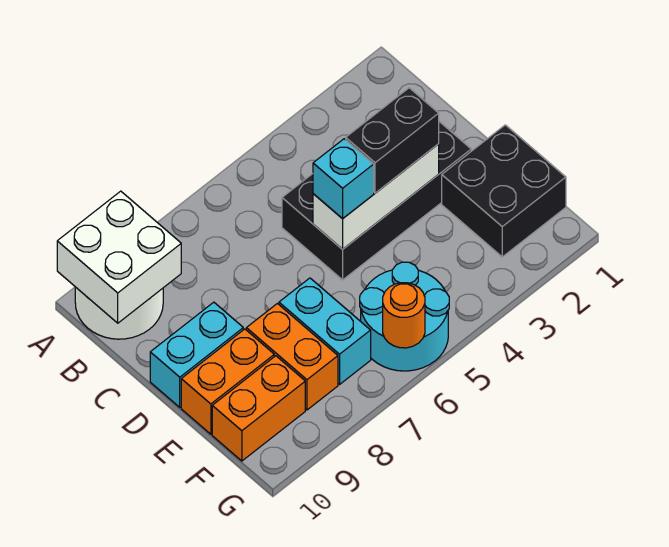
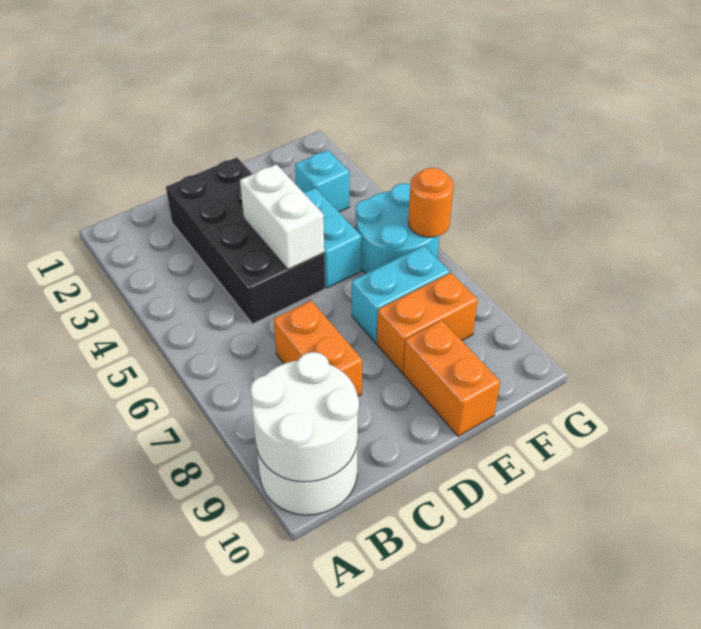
white 2x2 brick [57,191,181,323] -> white 2x2 round brick [250,352,359,482]
white 1x3 brick [313,144,439,249] -> white 1x2 brick [240,164,324,270]
black 1x2 brick [346,88,439,193] -> none
cyan 1x1 brick [313,139,374,219] -> cyan 1x1 brick moved to [295,150,349,212]
cyan 1x2 brick [150,302,243,407] -> cyan 1x2 brick moved to [303,188,361,288]
black 2x2 brick [442,125,566,257] -> none
orange 1x2 brick [212,356,305,461] -> orange 1x2 brick moved to [273,301,362,396]

